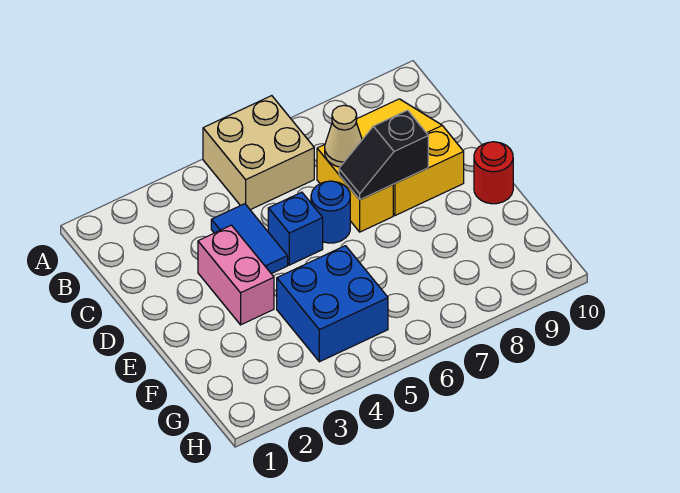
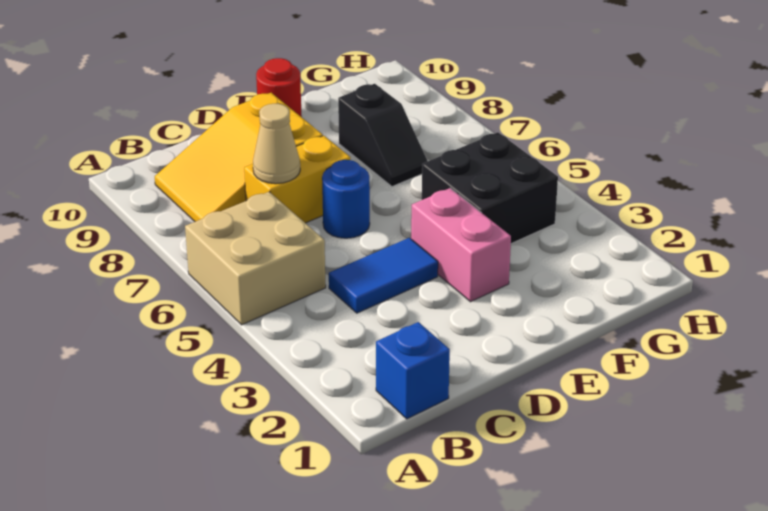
pink 1x2 brick [198,225,274,325] -> pink 1x2 brick turned to [411,188,511,302]
blue 1x1 brick [268,192,323,265] -> blue 1x1 brick moved to [376,322,450,419]
black 1x2 slope [339,110,428,200] -> black 1x2 slope moved to [338,84,428,186]
blue 2x2 brick [277,246,388,362] -> black 2x2 brick [422,132,558,244]

